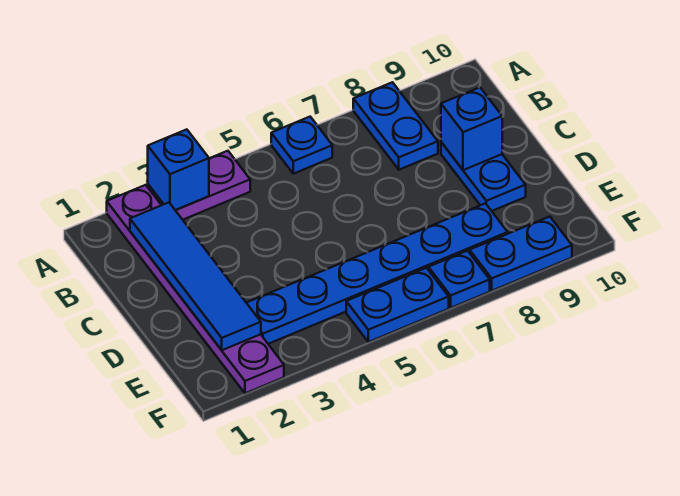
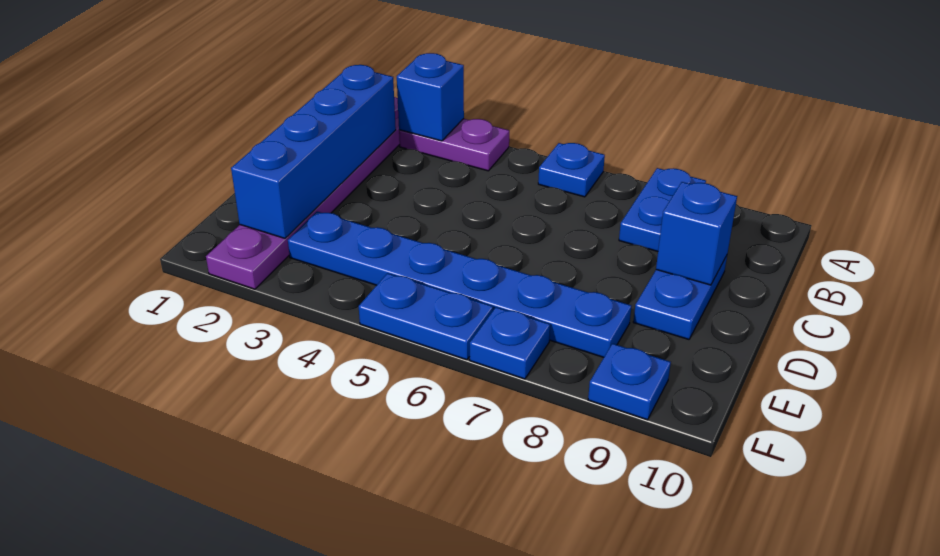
blue 1x4 tile [130,202,261,350] -> blue 1x4 brick [231,65,396,238]
blue 1x2 plate [470,217,572,291] -> blue 1x1 plate [588,344,671,420]

